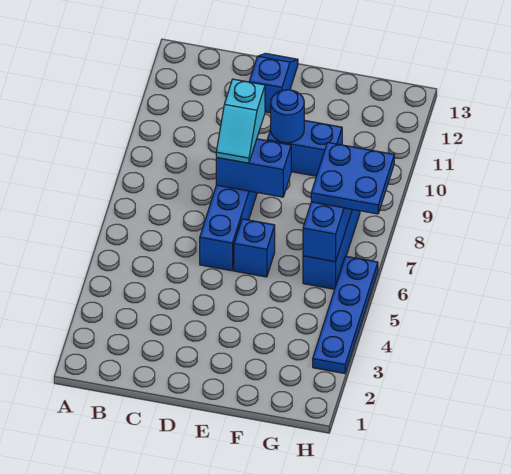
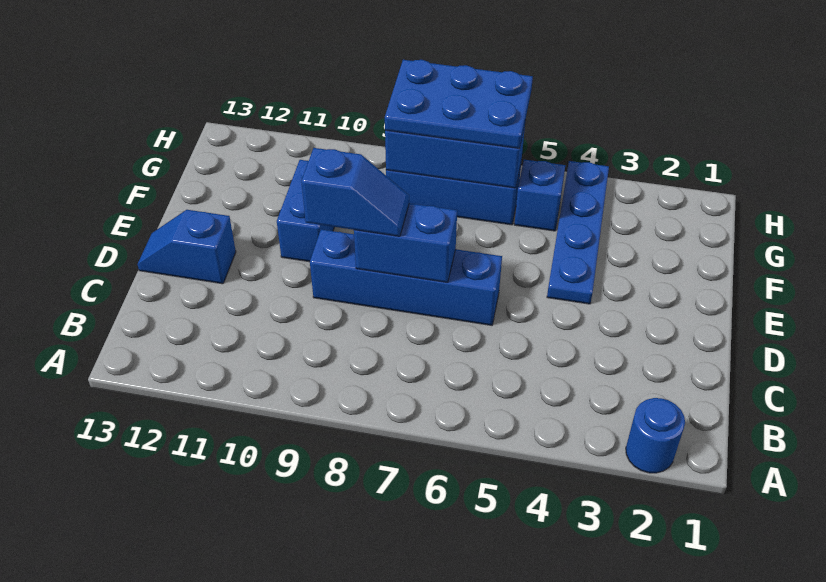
blue 1x2 brick [216,139,291,197] -> blue 1x2 brick turned to [354,203,457,282]
cyan 1x2 slope [216,79,265,163] -> blue 1x2 slope [301,148,409,236]
blue 1x1 brick [234,219,275,277] -> blue 1x1 brick moved to [514,160,565,231]
blue 1x1 round brick [270,90,304,143] -> blue 1x1 round brick moved to [626,398,685,473]
blue 2x2 plate [311,142,394,214] -> blue 2x3 plate [385,60,533,149]
blue 1x4 plate [313,256,378,374] -> blue 1x4 plate turned to [547,161,609,304]

